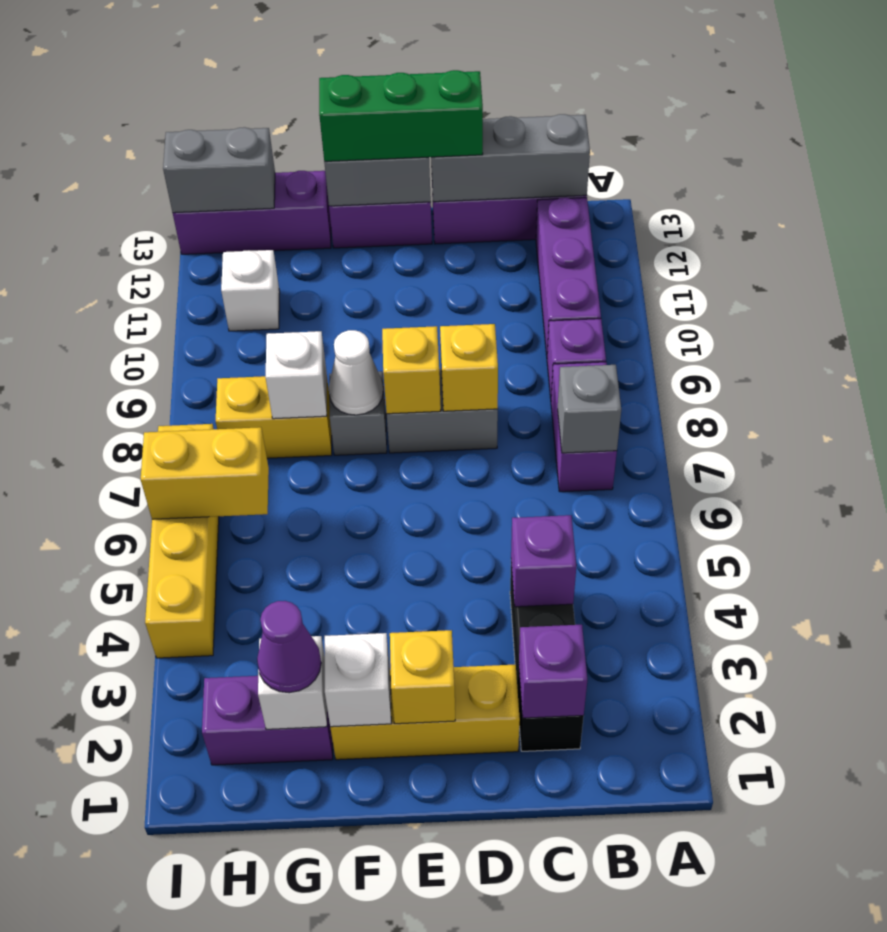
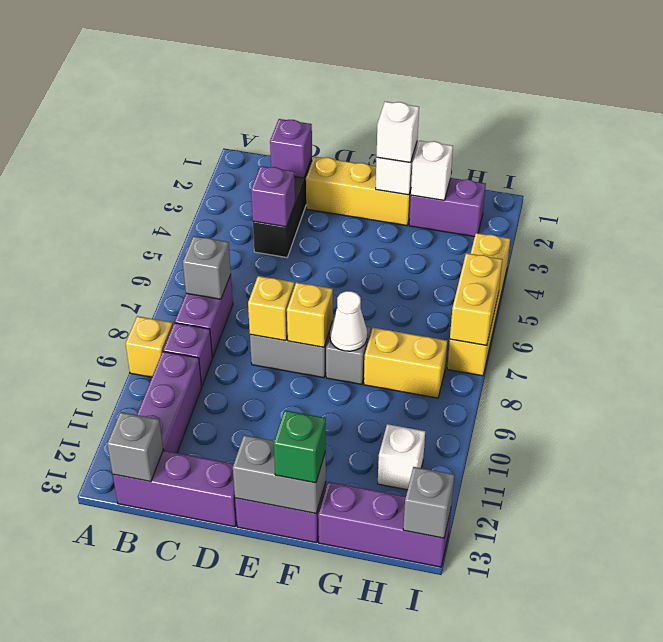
grey 1x3 brick [431,114,590,202] -> grey 1x1 brick [107,412,163,482]
green 1x3 brick [319,70,483,161] -> green 1x1 brick [274,410,326,483]
yellow 1x1 brick [390,630,455,724] -> yellow 1x1 brick moved to [126,316,173,377]
purple 1x1 cone [257,601,321,693] -> none
white 1x1 brick [265,331,327,419] -> white 1x1 brick moved to [377,102,419,163]
yellow 1x2 brick [141,427,269,519] -> yellow 1x2 brick turned to [450,253,503,345]
grey 1x2 brick [163,127,275,213] -> grey 1x1 brick [403,467,454,538]

